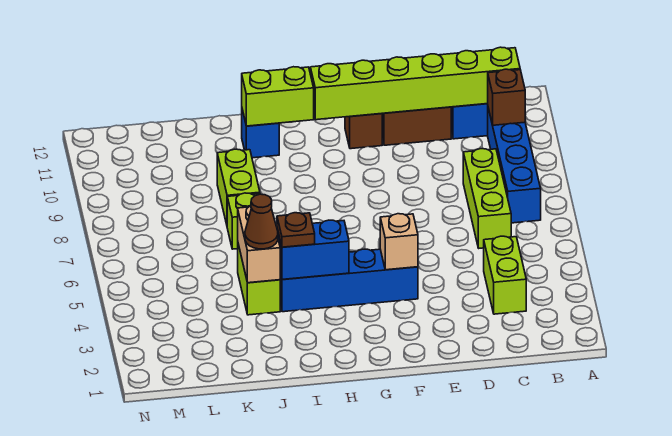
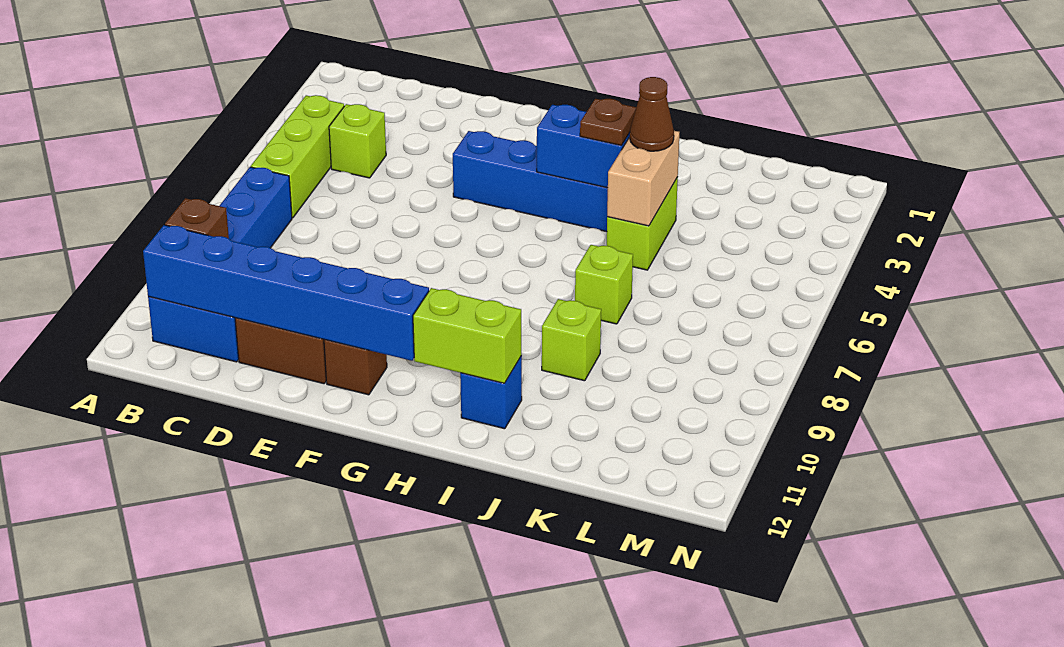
lime 1x6 brick [310,47,520,120] -> blue 1x6 brick [143,225,429,361]
lime 1x2 brick [484,236,526,314] -> lime 1x1 brick [329,104,386,178]
lime 1x3 brick [463,149,511,248] -> lime 1x3 brick moved to [251,95,344,218]
tan 1x1 brick [380,214,418,270] -> none
lime 1x2 brick [217,149,260,224] -> lime 1x1 brick [542,299,601,381]

